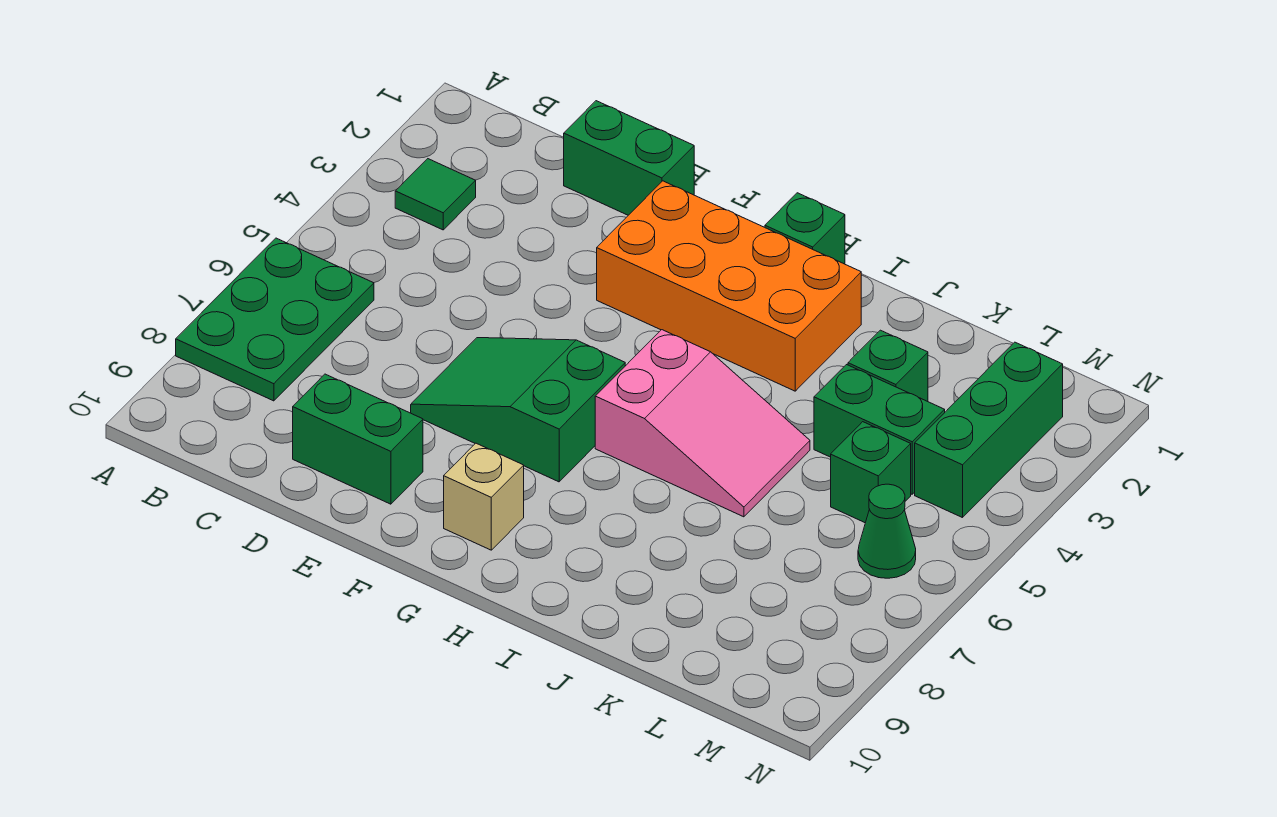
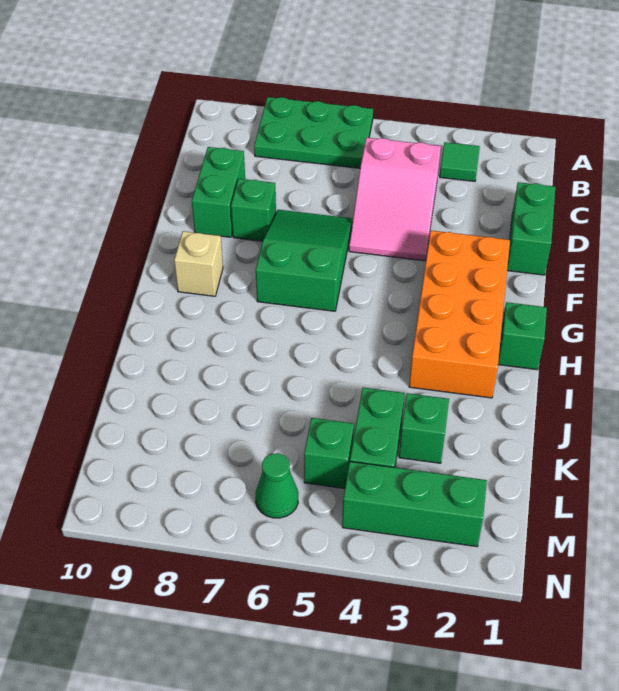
none -> green 1x1 brick [231,179,276,241]
pink 2x3 slope [595,330,810,517] -> pink 2x3 slope moved to [349,138,441,261]

